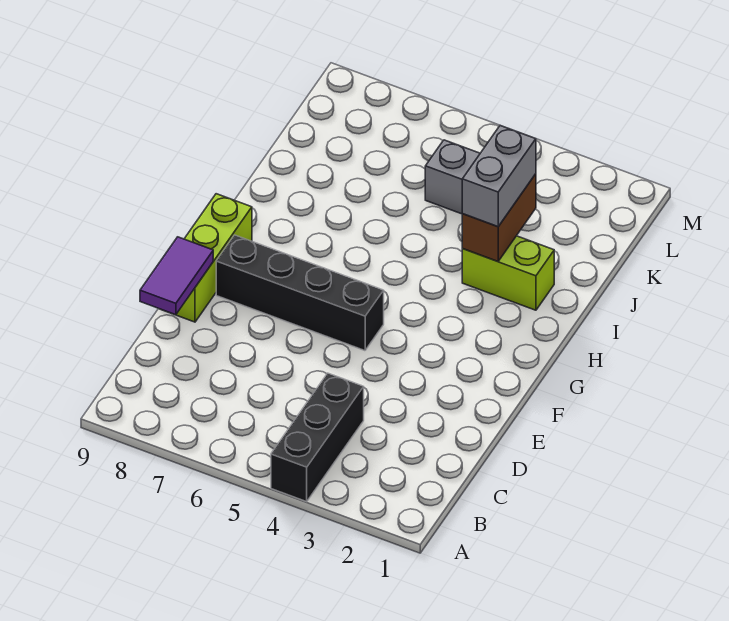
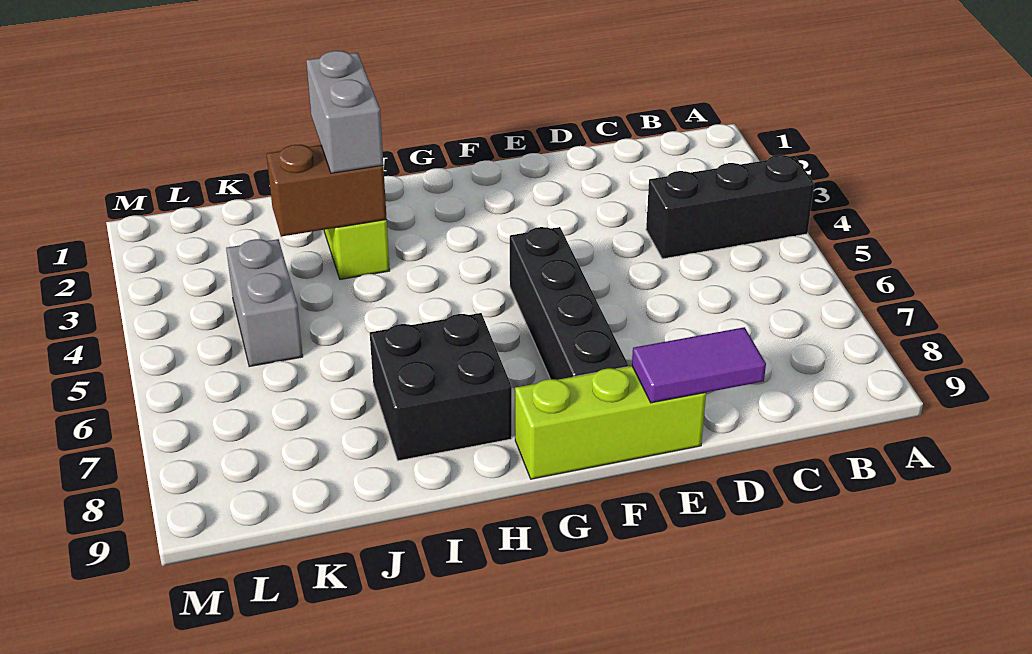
none -> black 2x2 brick [370,313,512,461]
grey 1x2 brick [462,126,536,227] -> grey 1x2 brick turned to [306,51,383,173]

